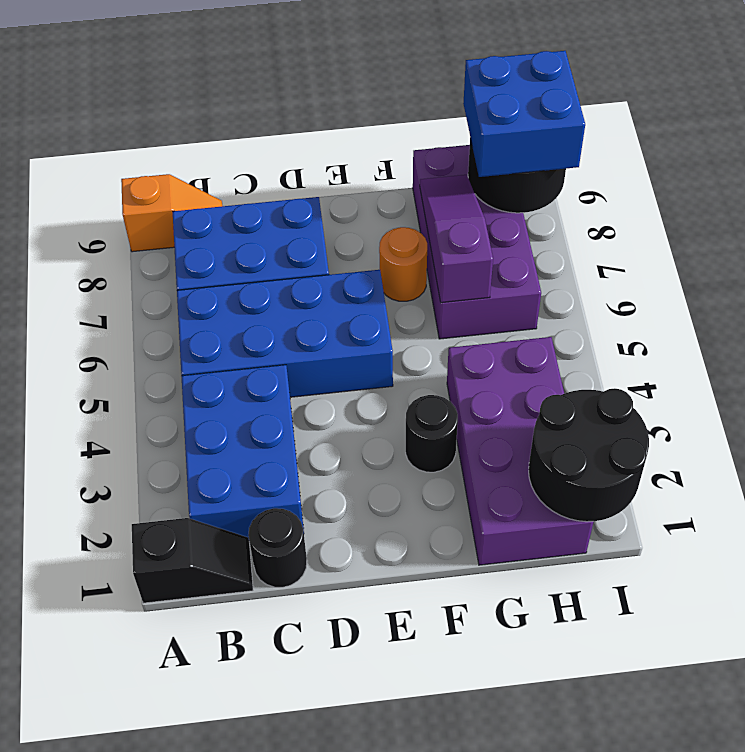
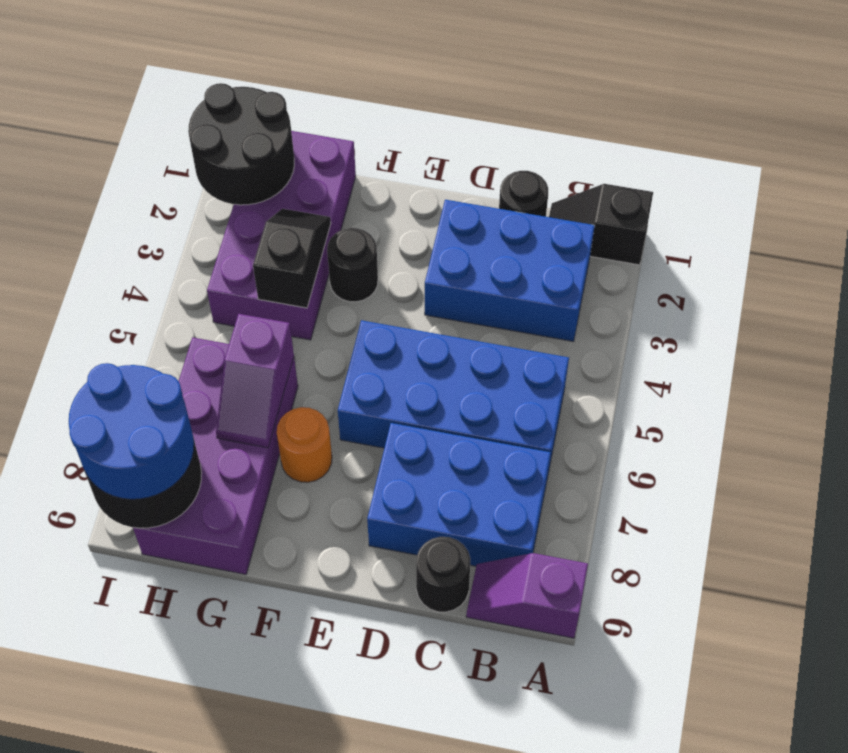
orange 1x2 slope [121,174,222,252] -> purple 1x2 slope [466,553,588,638]
blue 2x3 brick [181,365,304,538] -> blue 2x3 brick turned to [425,200,595,341]
none -> black 1x1 round brick [416,537,470,612]
none -> black 1x2 slope [253,209,331,308]
purple 1x3 slope [420,175,493,303] -> purple 1x2 slope [216,314,294,448]
blue 2x2 brick [463,51,585,177] -> blue 2x2 round brick [69,363,194,499]

